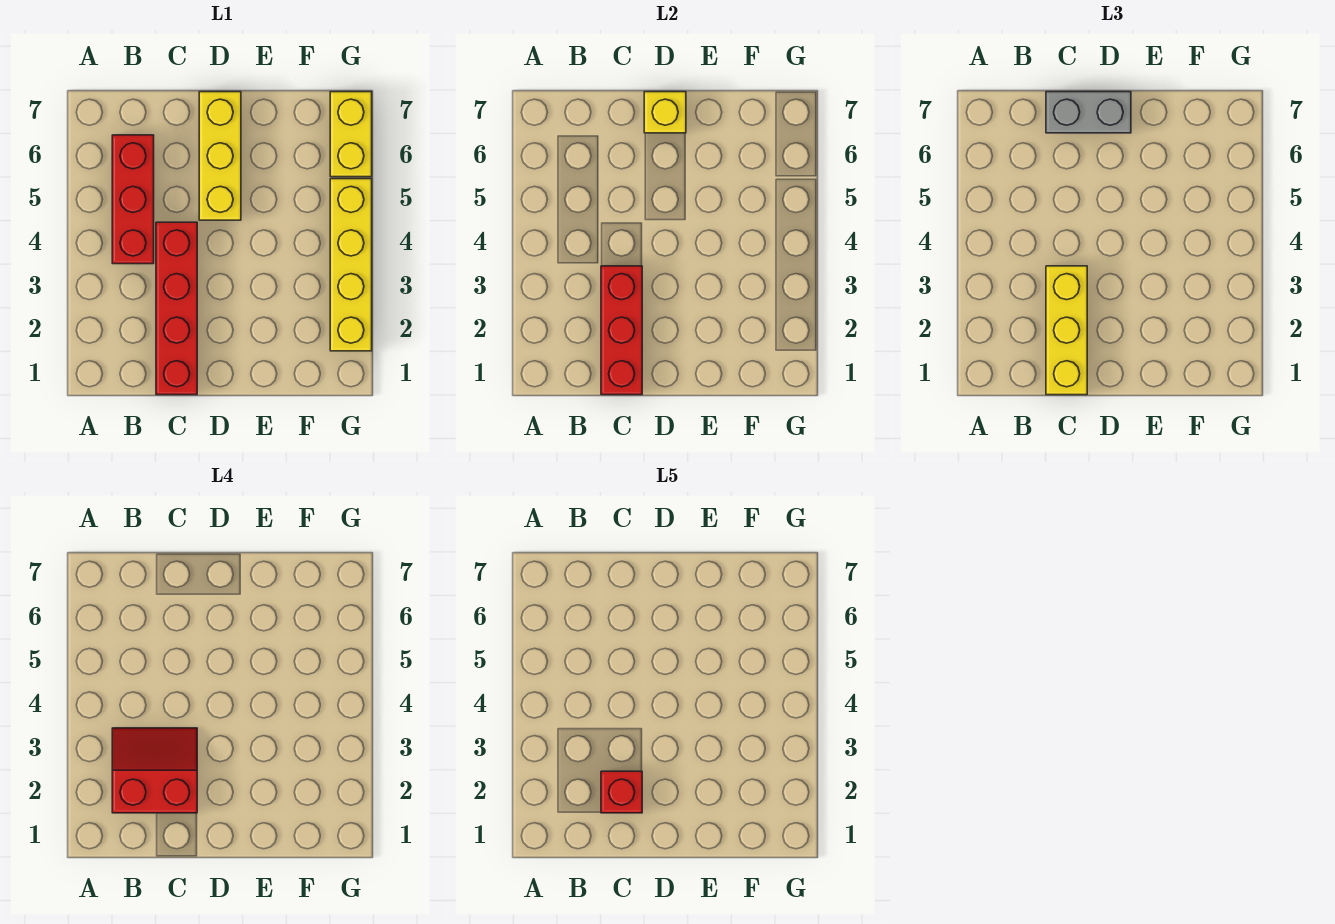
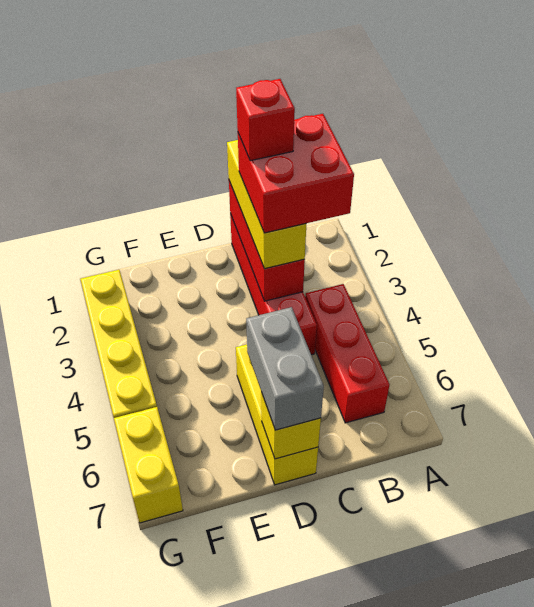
red 2x2 slope [112,728,197,813] -> red 2x2 brick [238,114,354,233]
grey 1x2 brick [1046,92,1131,133] -> grey 1x2 brick turned to [246,307,324,430]

